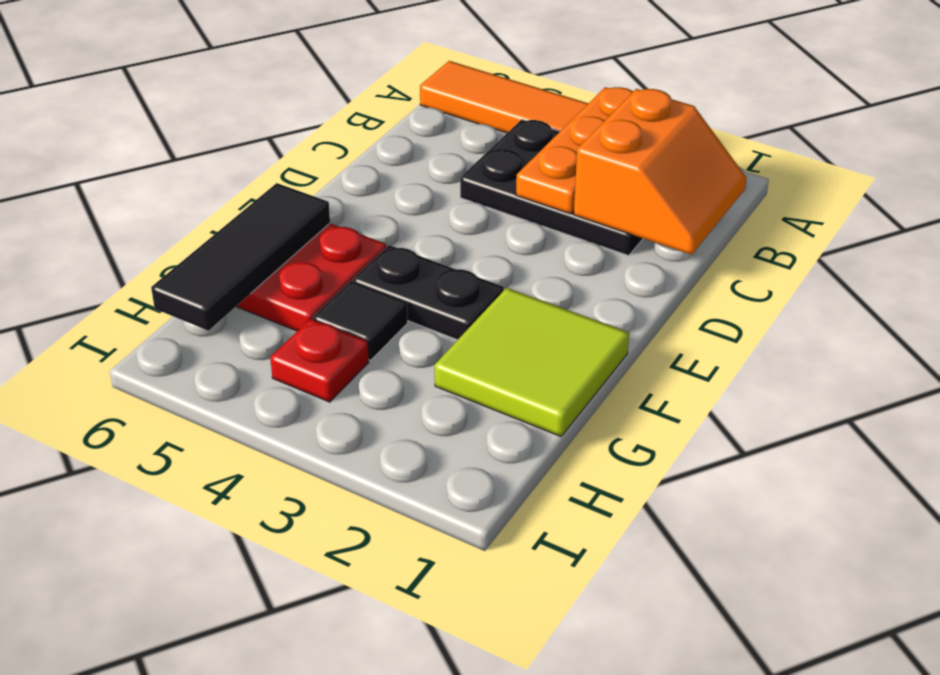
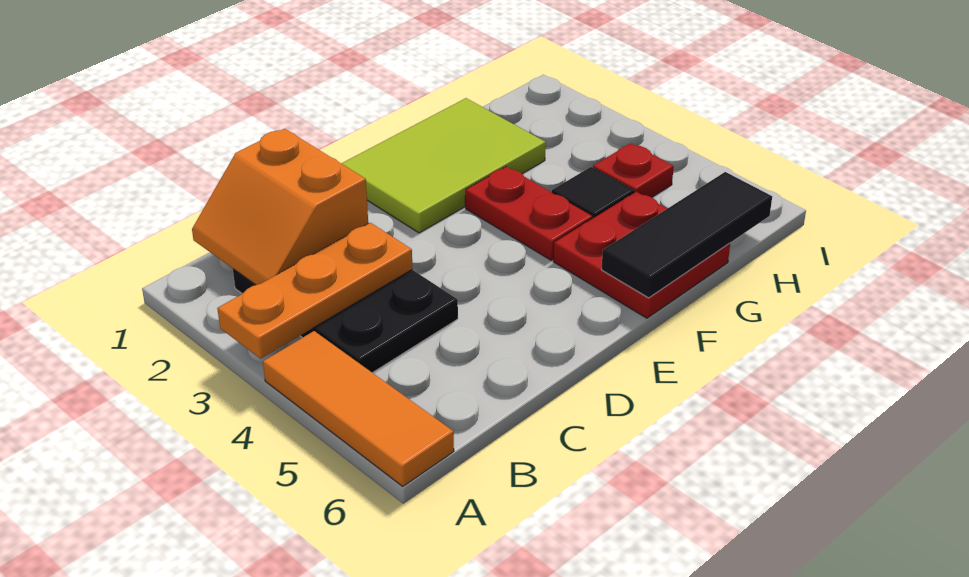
orange 2x2 slope [574,89,747,255] -> orange 2x2 slope turned to [192,129,368,285]
lime 2x2 tile [435,288,629,436] -> lime 2x3 tile [341,98,546,233]
black 1x2 plate [353,245,504,340] -> red 1x2 plate [465,166,593,260]

